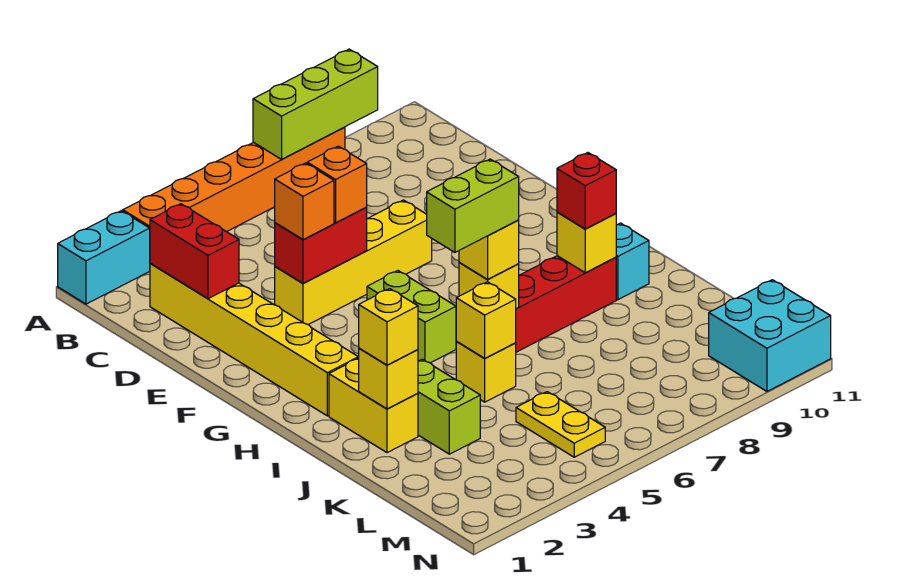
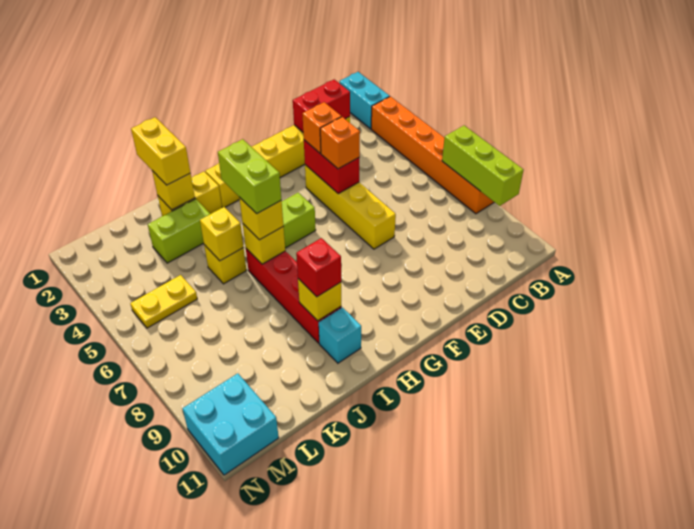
yellow 1x1 brick [359,289,418,365] -> yellow 1x2 brick [131,117,190,185]

